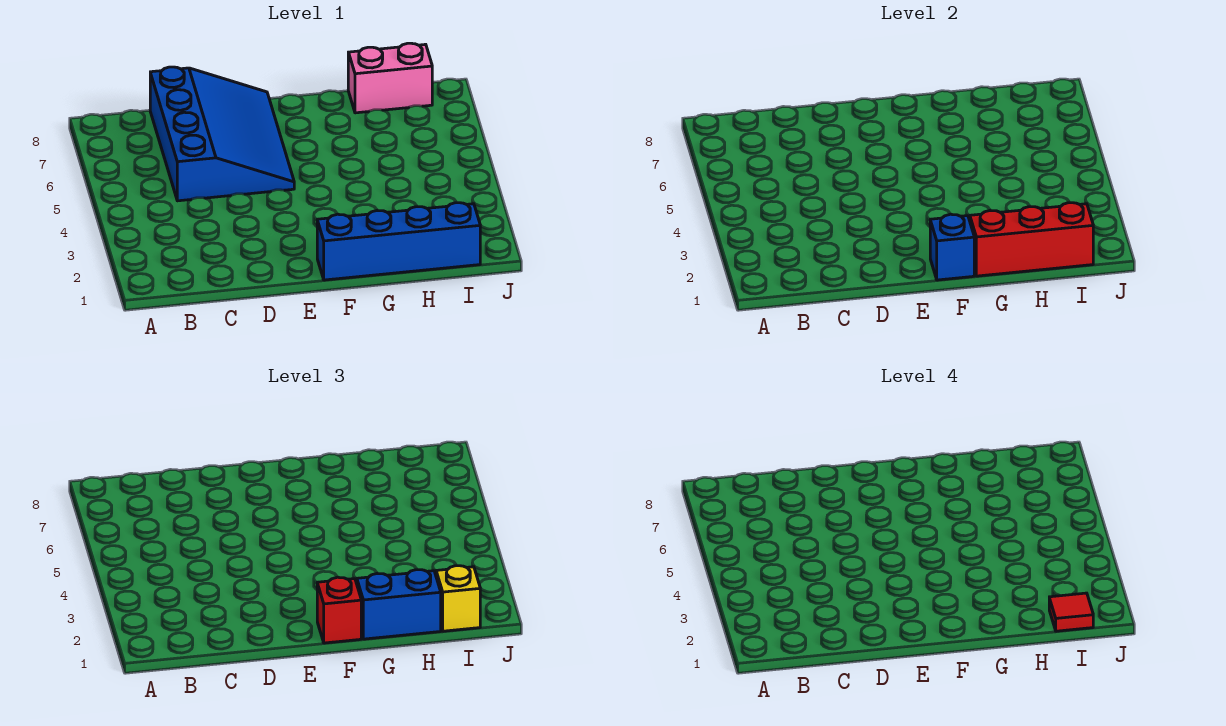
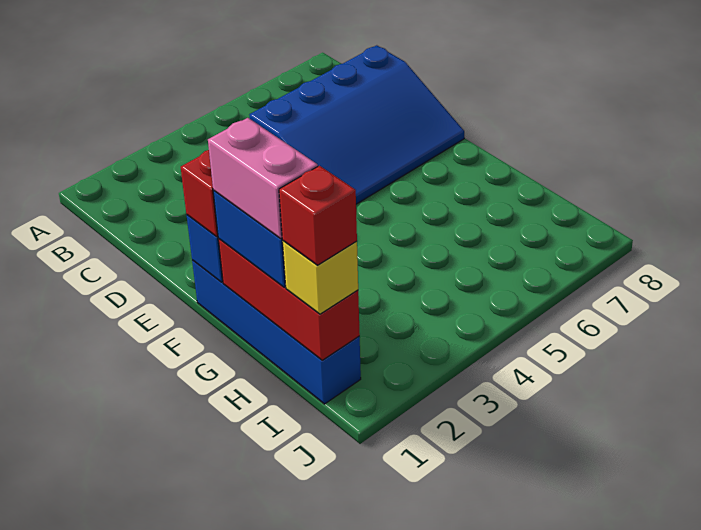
pink 1x2 brick [348,43,432,113] -> pink 1x2 brick moved to [208,118,318,239]
red 1x1 tile [1049,593,1093,631] -> red 1x1 brick [279,166,357,265]

